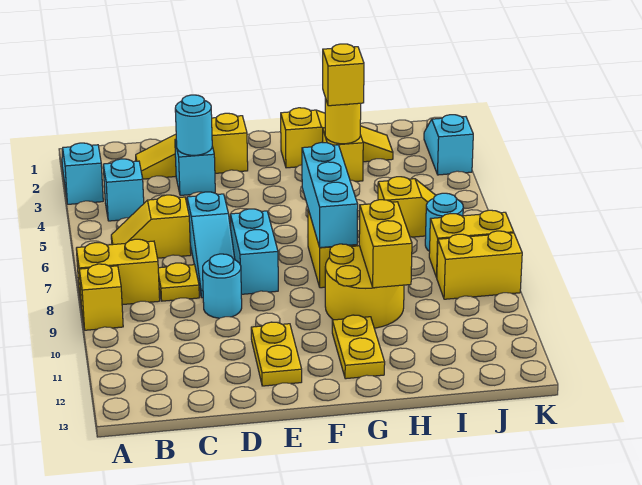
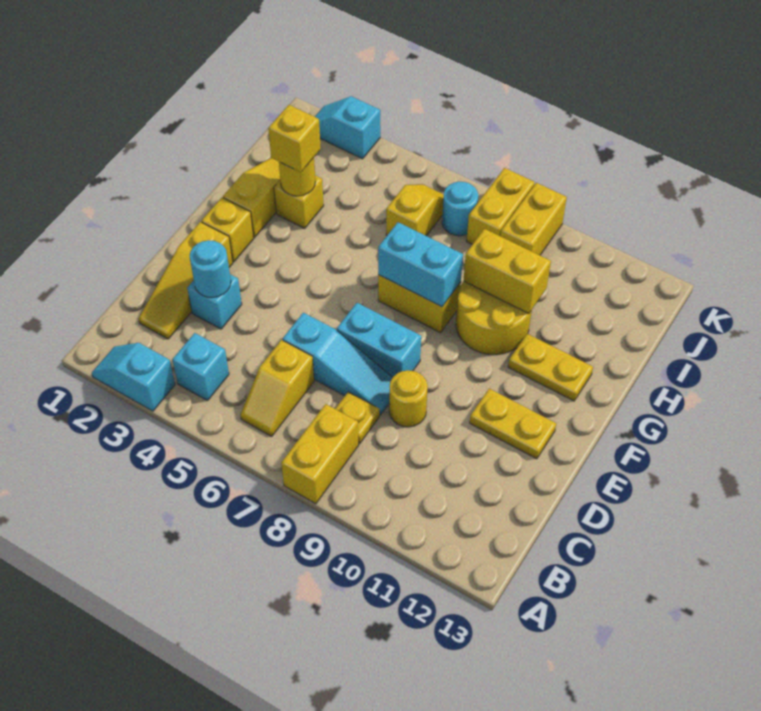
yellow 1x1 brick [79,264,123,330] -> yellow 1x1 brick moved to [201,198,254,262]
cyan 1x1 round brick [203,254,242,318] -> yellow 1x1 round brick [389,370,428,427]
cyan 1x3 brick [302,142,358,248] -> cyan 1x2 brick [378,222,463,307]

